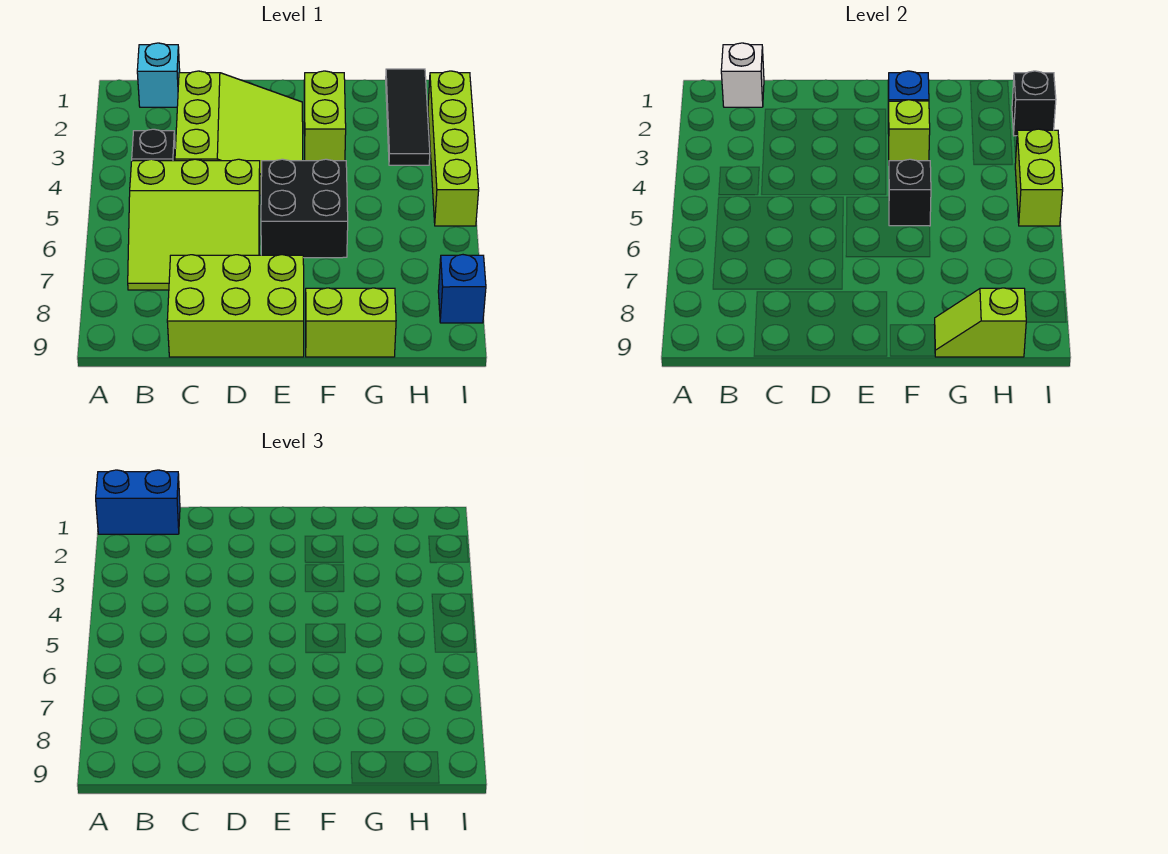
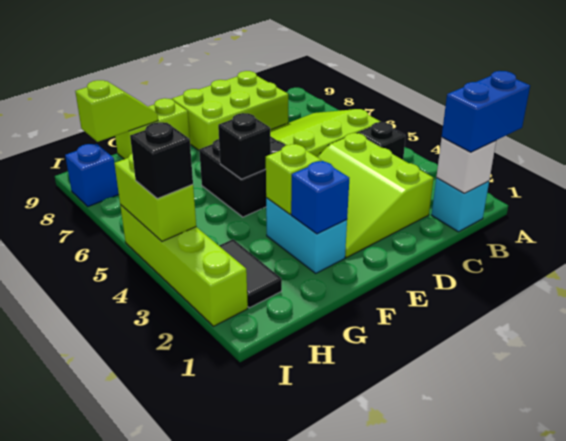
lime 1x2 brick [304,71,346,161] -> cyan 1x2 brick [266,198,347,273]
black 1x3 tile [386,69,430,165] -> black 1x2 tile [219,239,282,308]
black 1x1 brick [1012,71,1056,136] -> black 1x1 brick moved to [130,122,193,198]

